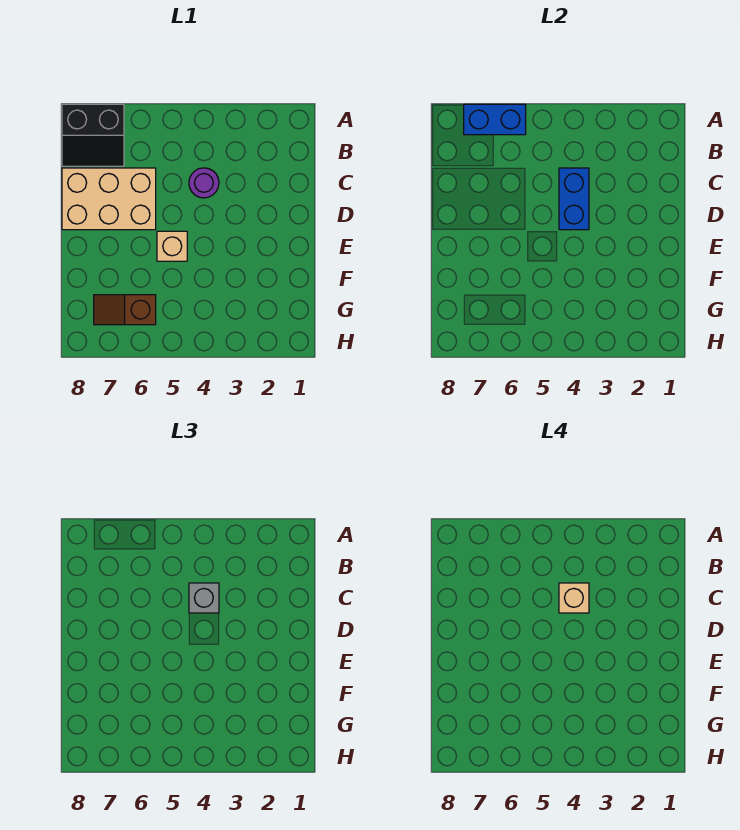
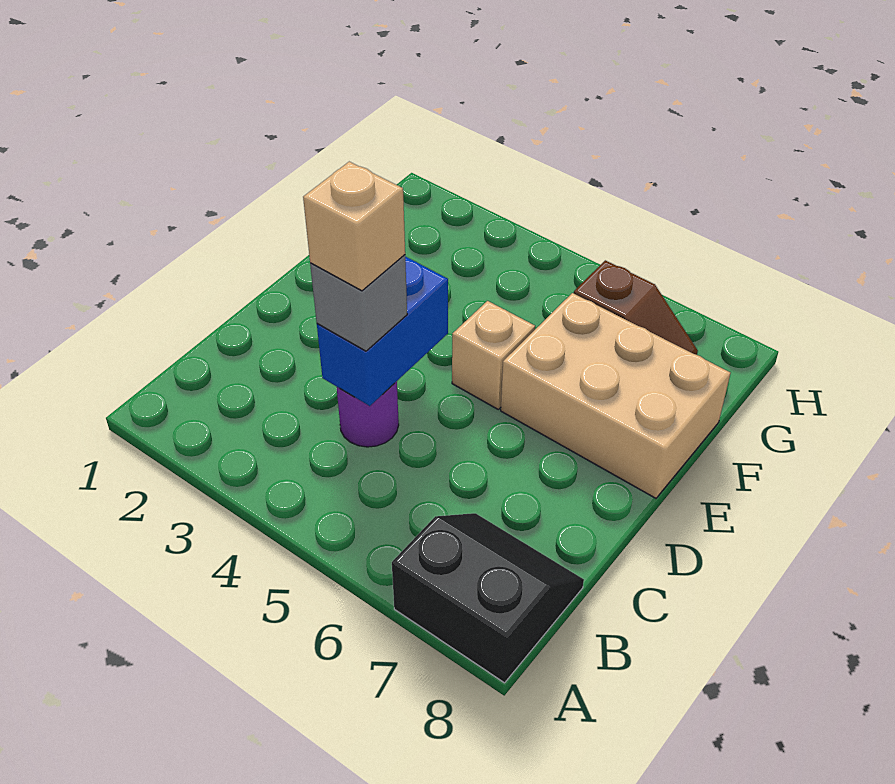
blue 1x2 brick [464,104,526,135] -> none
tan 2x3 brick [62,168,156,230] -> tan 2x3 brick moved to [501,293,731,498]

